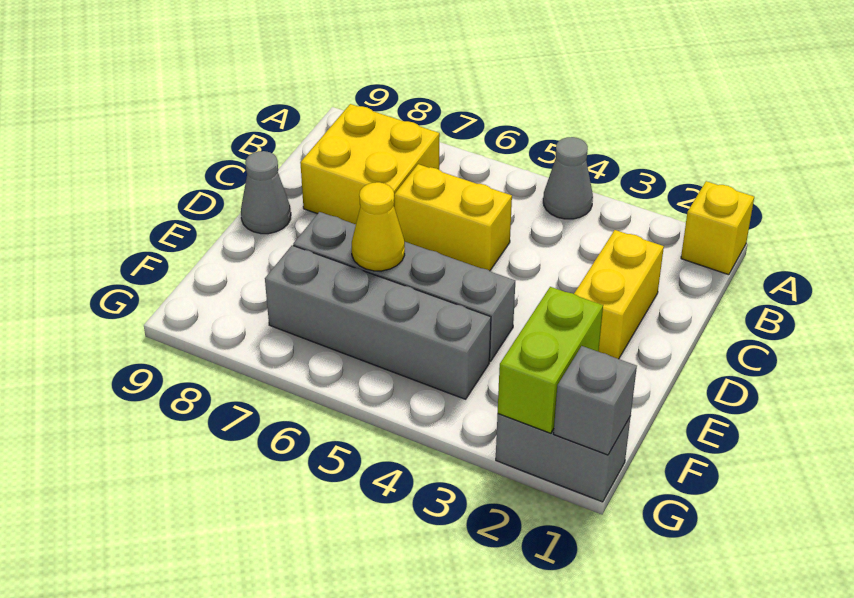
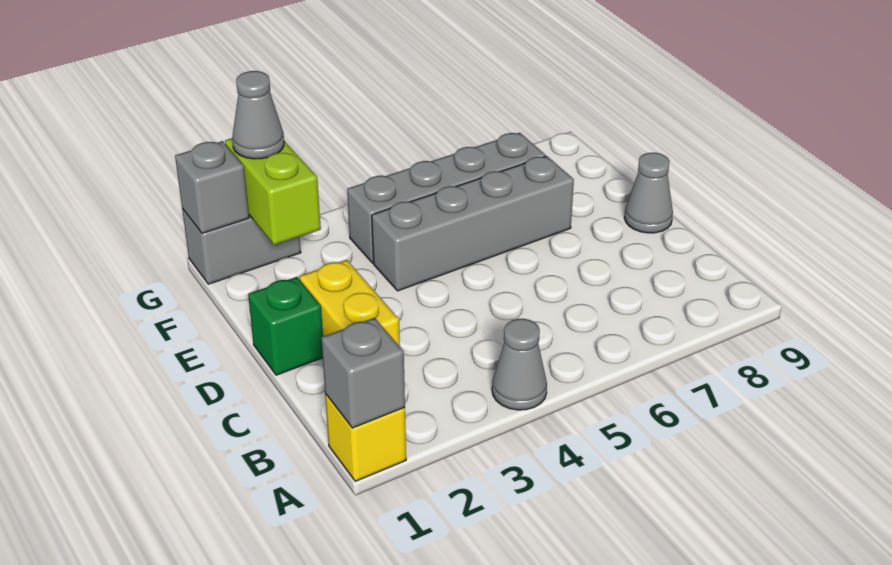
none -> grey 1x1 brick [321,318,405,428]
yellow 2x2 brick [300,104,440,224] -> none
yellow 1x2 brick [394,164,512,271] -> none
none -> green 1x1 brick [248,277,323,375]
yellow 1x1 cone [352,182,405,271] -> none
none -> grey 1x1 cone [232,71,284,159]

